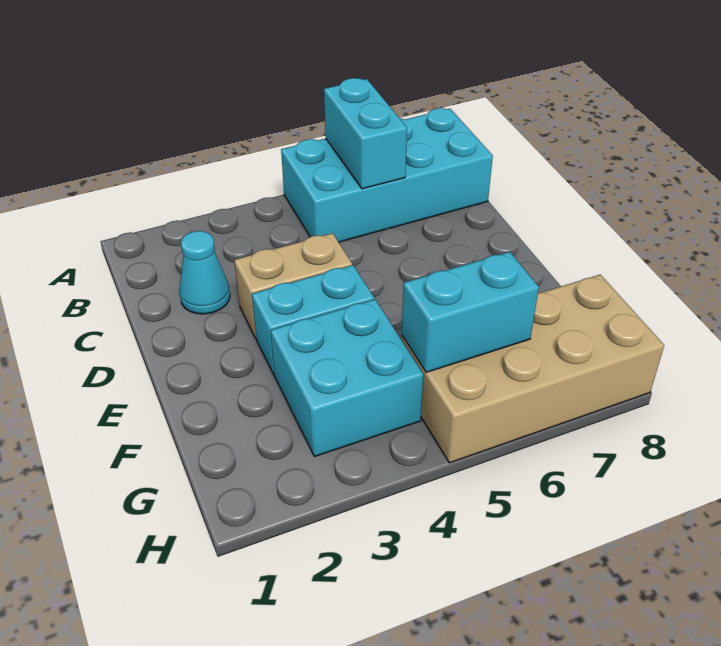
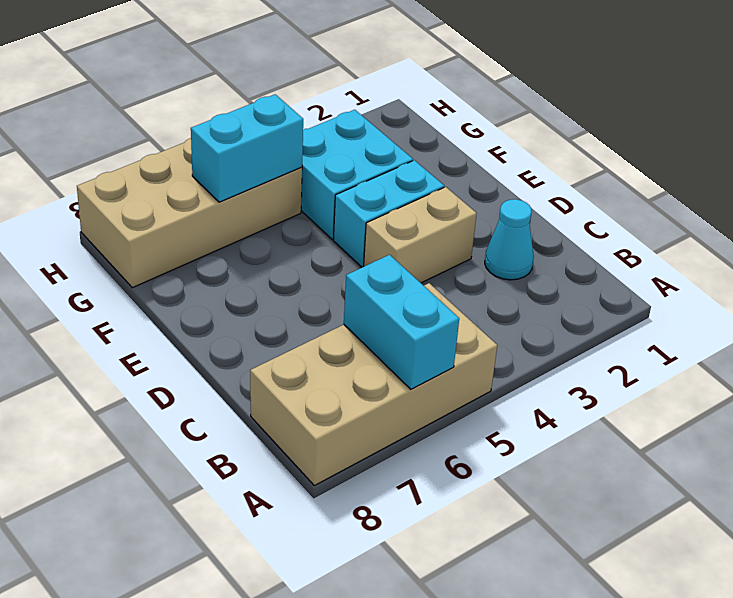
cyan 2x4 brick [281,108,493,242] -> tan 2x4 brick [250,283,497,486]

